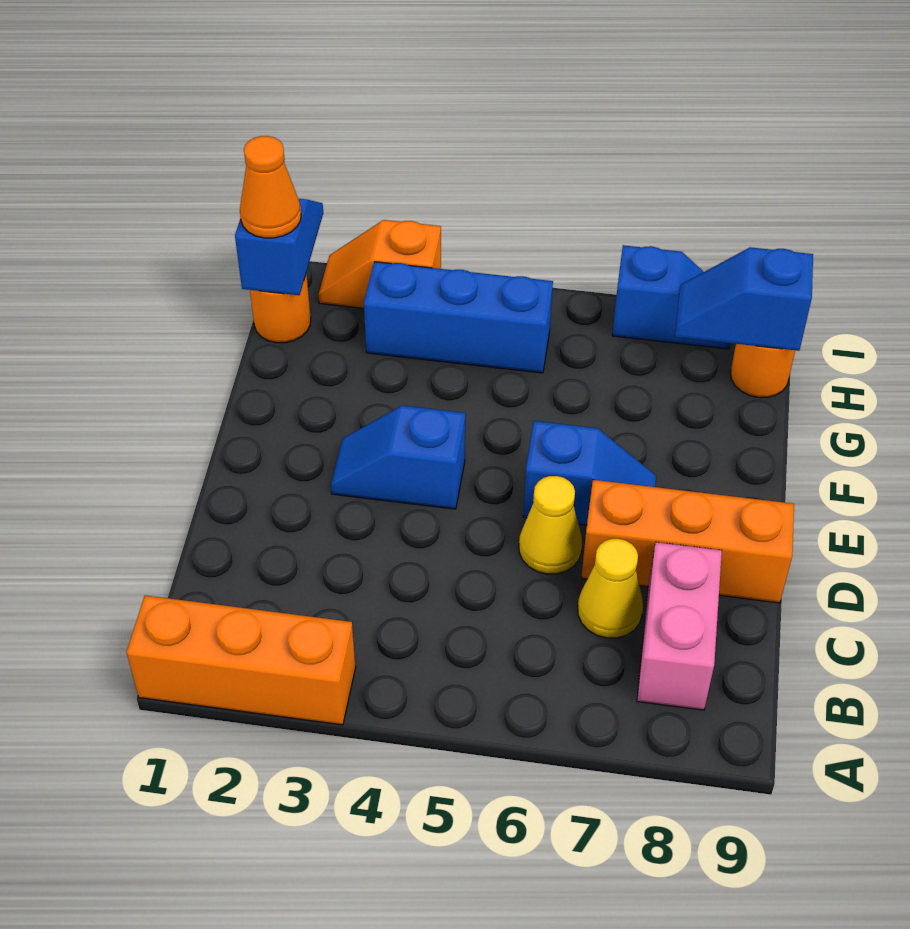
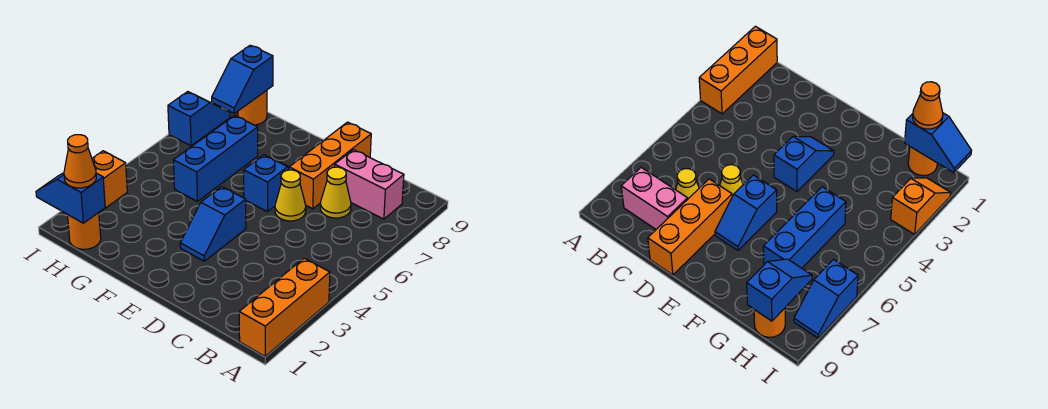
blue 1x3 brick [364,262,553,373] -> blue 1x3 brick moved to [173,115,258,202]

